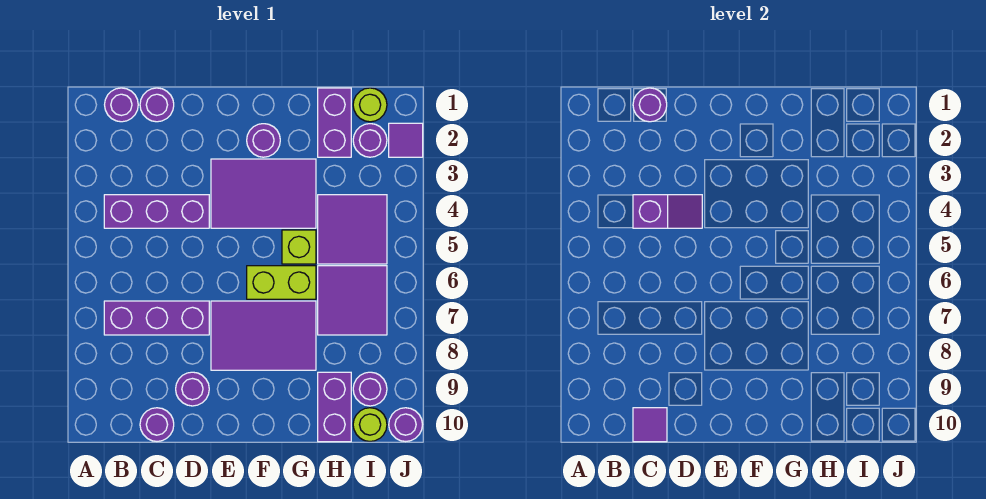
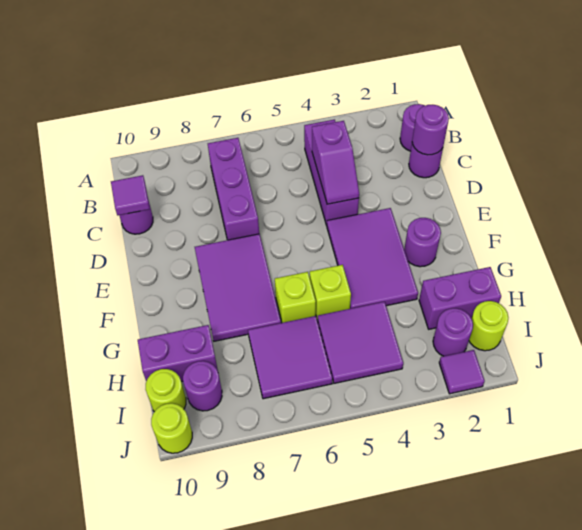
purple 1x1 round brick [176,372,209,406] -> none
lime 1x2 brick [247,266,316,299] -> lime 1x1 brick [275,272,316,323]
purple 1x1 round brick [389,408,422,442] -> lime 1x1 round brick [151,403,192,453]

